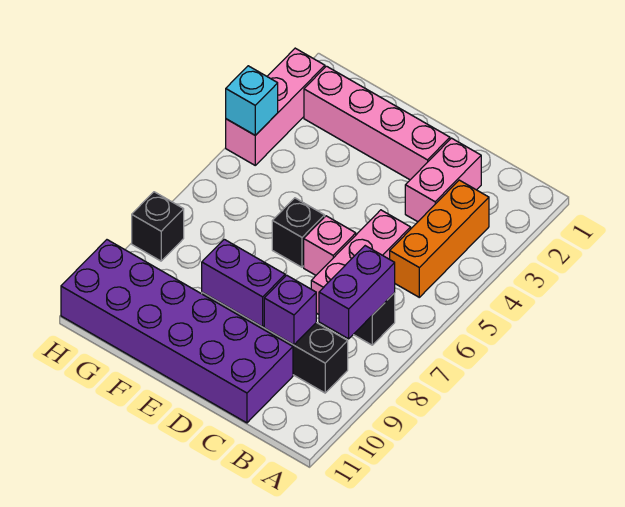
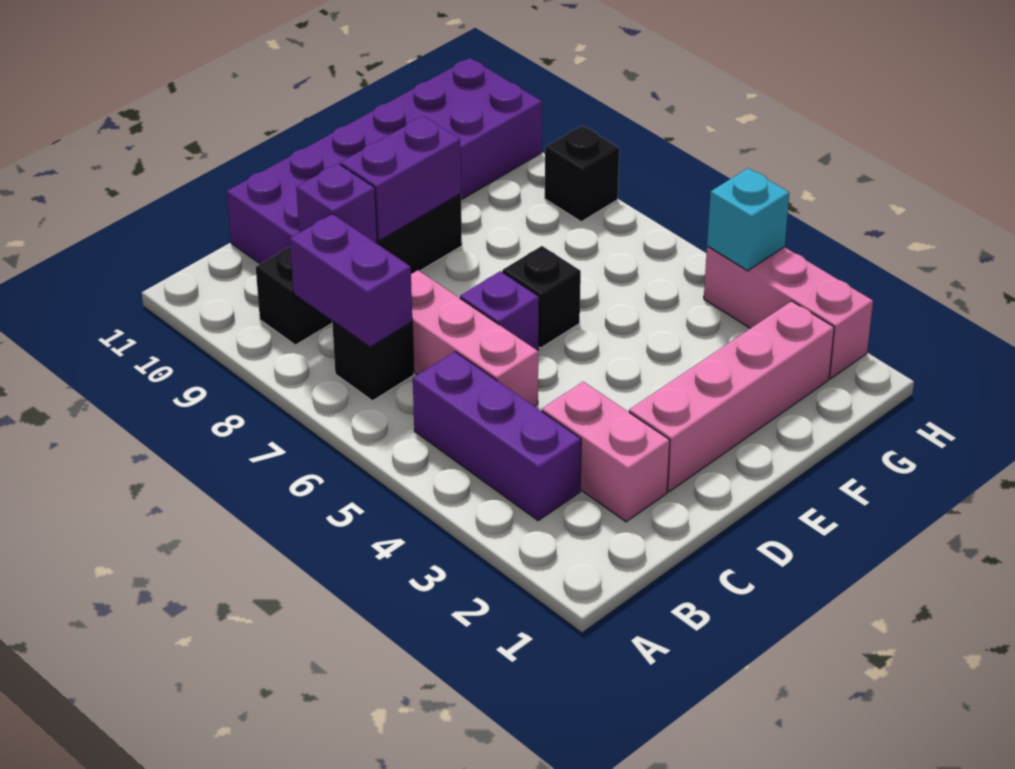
orange 1x3 brick [390,180,489,297] -> purple 1x3 brick [413,352,581,520]
pink 1x1 brick [304,216,356,275] -> purple 1x1 brick [460,271,539,350]

